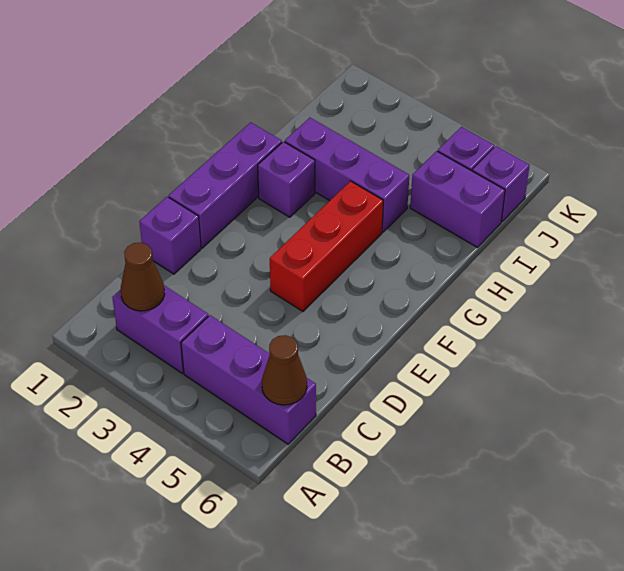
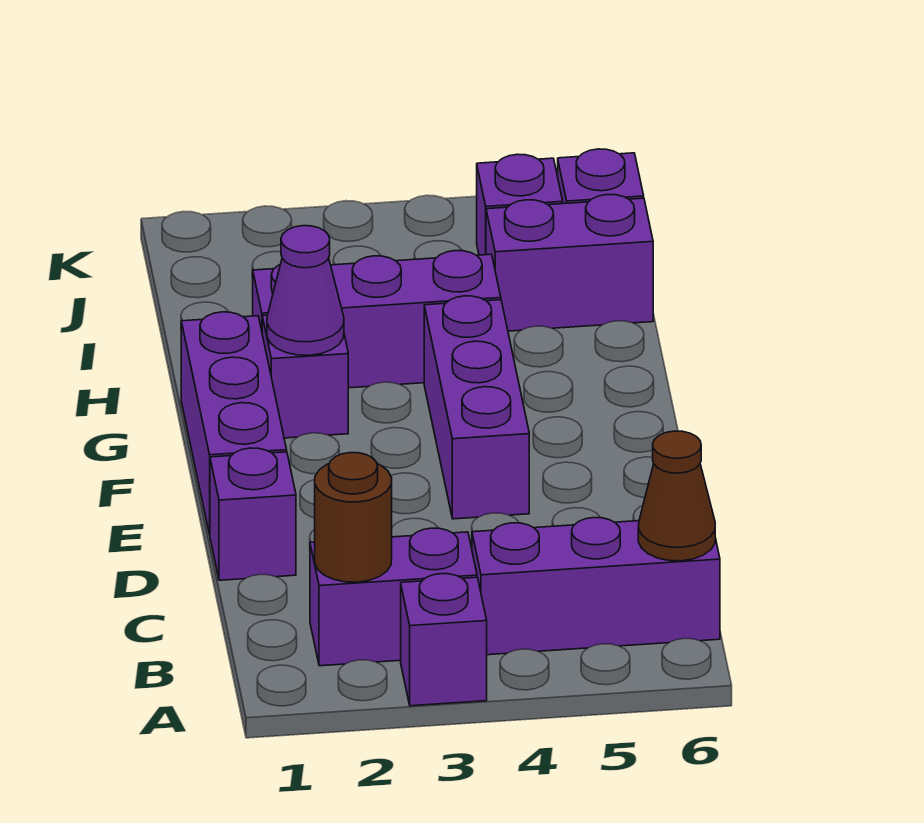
none -> purple 1x1 brick [401,574,487,706]
brown 1x1 cone [121,243,165,311] -> brown 1x1 round brick [315,453,392,582]
red 1x3 brick [270,181,383,311] -> purple 1x3 brick [424,296,529,519]
none -> purple 1x1 cone [267,226,344,355]

